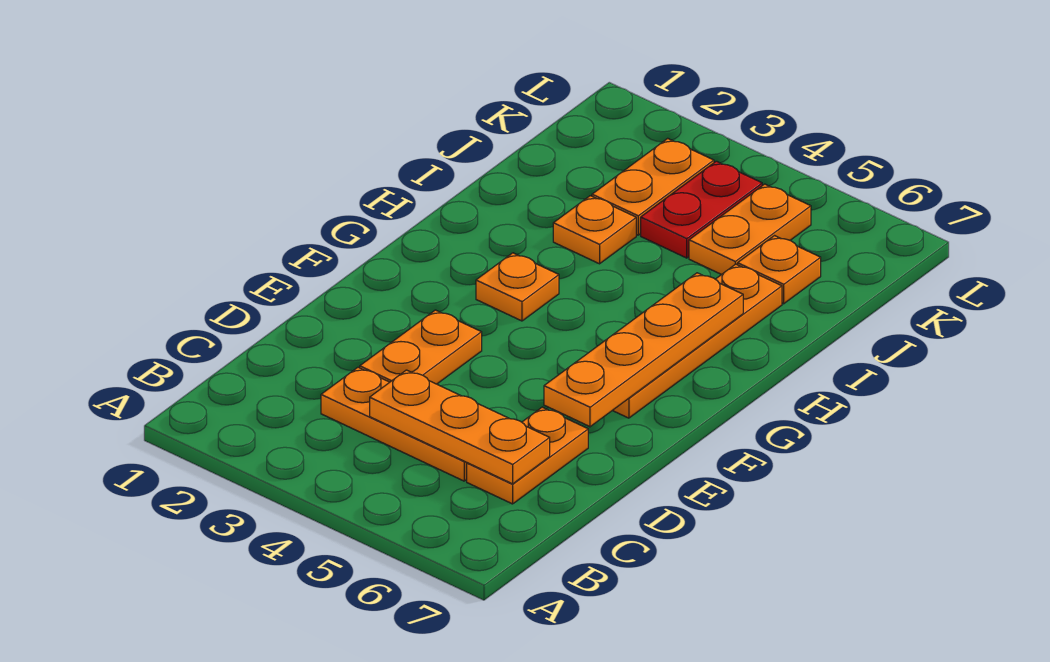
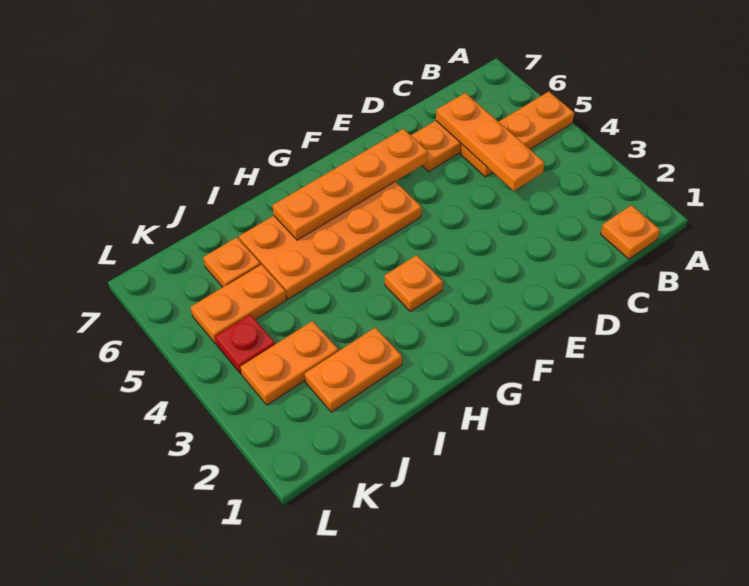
orange 1x3 plate [321,367,467,481] -> orange 1x3 plate turned to [461,92,574,177]
orange 1x2 plate [360,310,482,384] -> orange 1x2 plate moved to [305,327,402,412]
orange 1x4 plate [612,264,782,418] -> orange 2x4 plate [239,181,422,299]
orange 1x1 plate [553,196,636,264] -> orange 1x1 plate moved to [601,205,660,259]
red 1x2 plate [641,161,762,258] -> red 1x1 plate [215,314,275,374]

